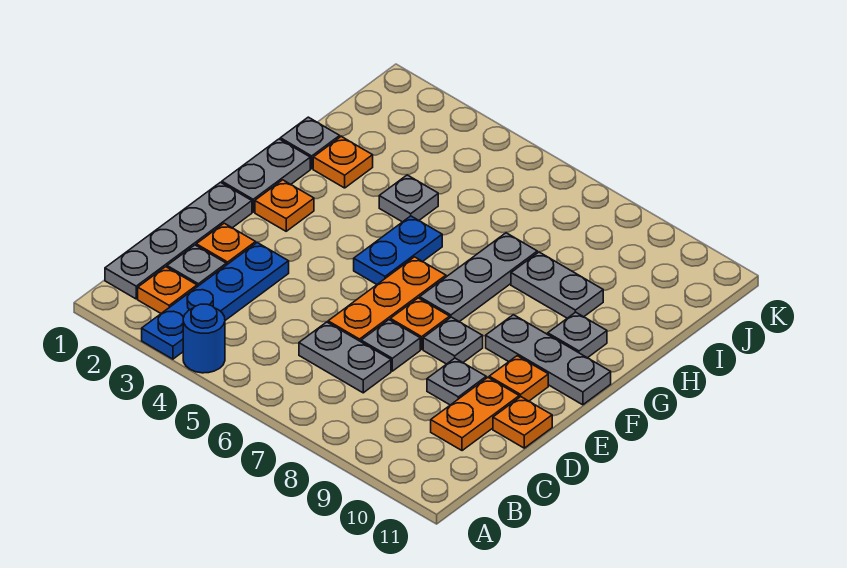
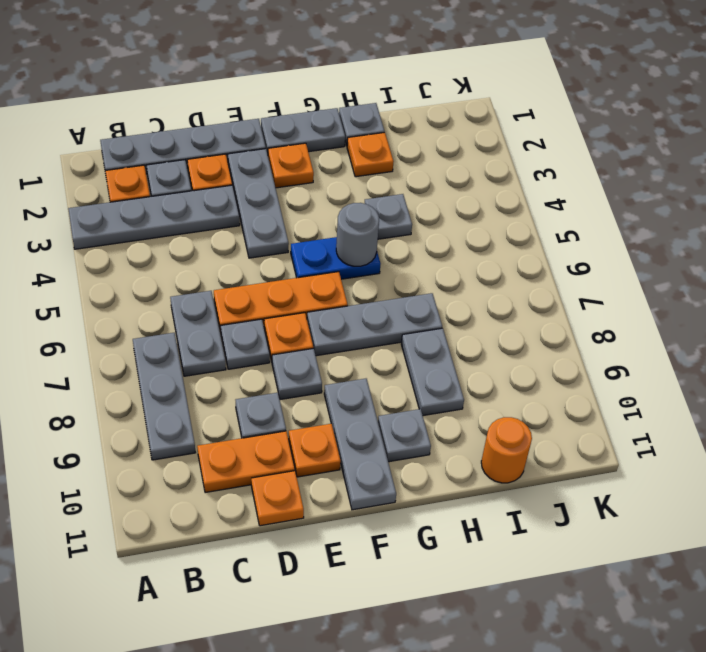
blue 1x4 plate [142,243,289,359] -> grey 1x4 plate [68,185,240,249]
blue 1x1 round brick [183,304,225,373] -> none
none -> grey 1x3 plate [133,333,196,460]
none -> grey 1x3 plate [228,149,289,258]
none -> grey 1x1 round brick [336,203,379,266]
none -> orange 1x1 round brick [481,417,532,483]

